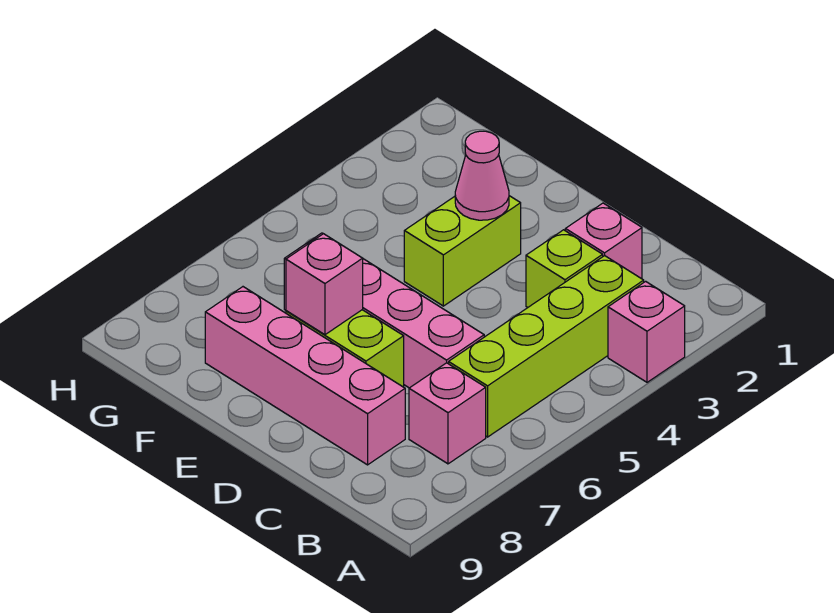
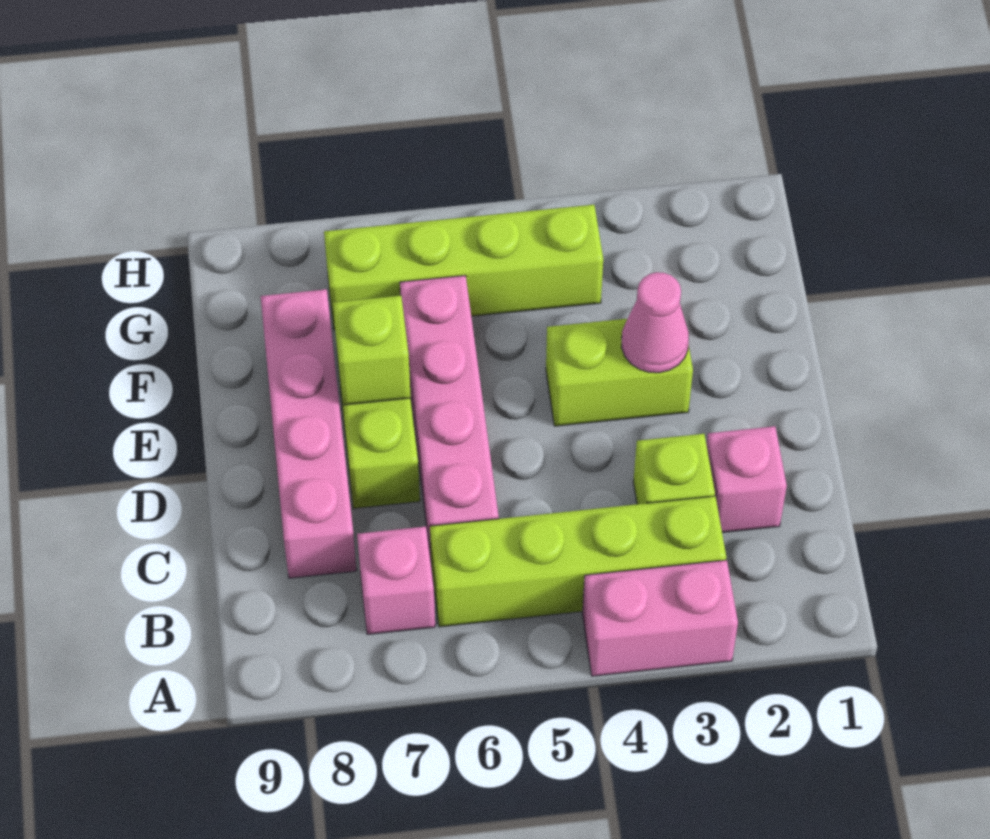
pink 1x1 brick [608,281,685,382] -> pink 1x2 brick [582,560,738,676]
pink 1x1 brick [286,234,363,335] -> lime 1x1 brick [333,296,411,405]
none -> lime 1x4 brick [324,205,603,330]

